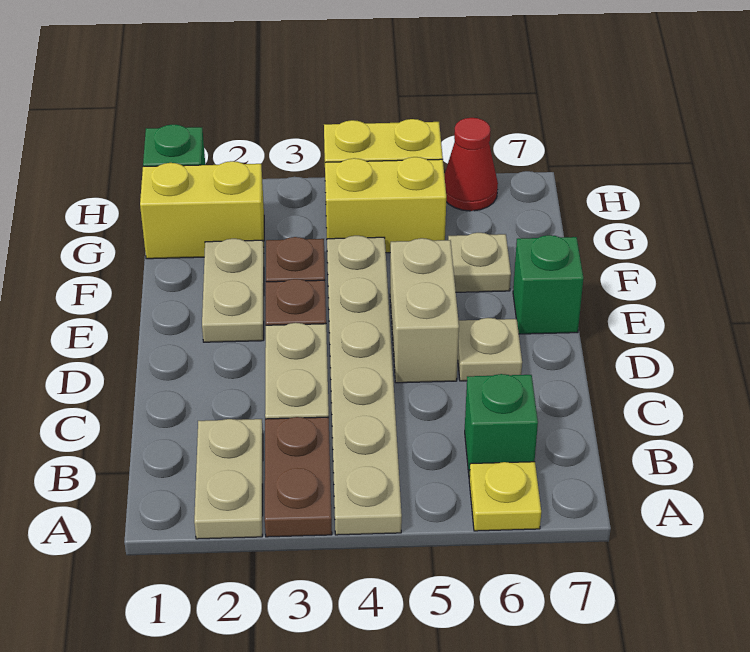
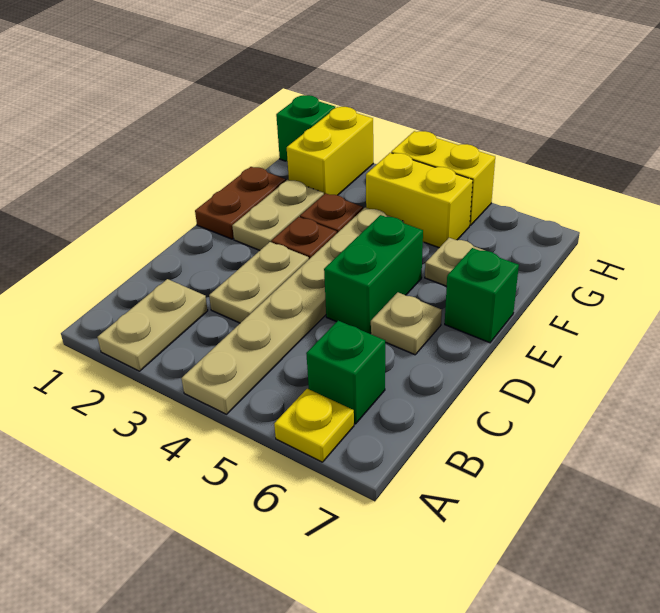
brown 1x2 plate [265,417,332,537] -> brown 1x2 plate moved to [195,167,286,239]
tan 1x2 brick [390,238,459,383] -> green 1x2 brick [324,215,423,334]
yellow 1x2 brick [140,161,264,259] -> yellow 1x2 brick turned to [287,107,373,195]
red 1x1 cone [444,118,498,211] -> none

